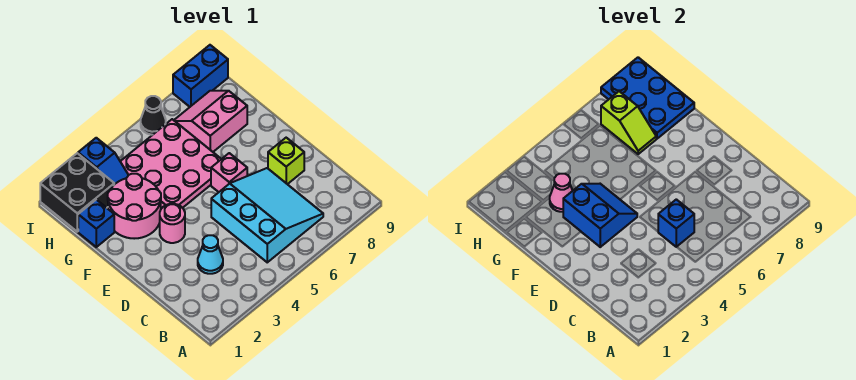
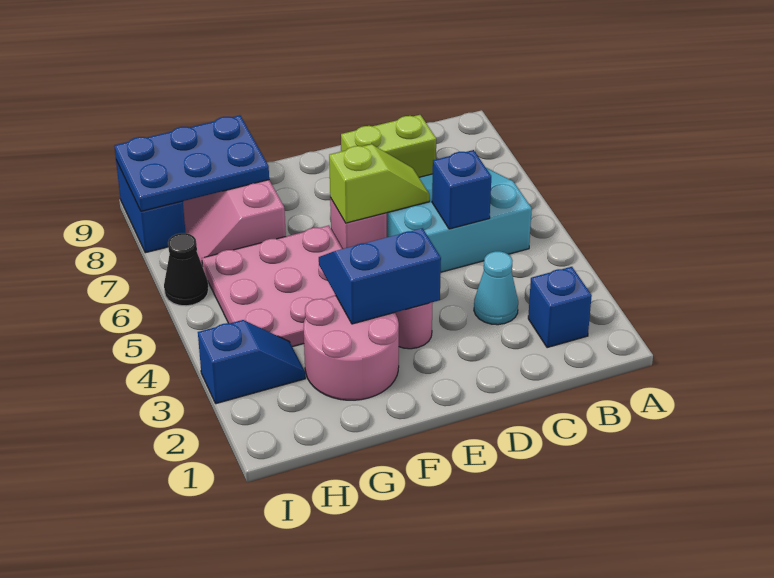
lime 1x1 brick [268,138,304,184] -> lime 1x2 brick [341,115,436,177]
blue 1x1 brick [78,200,114,247] -> blue 1x1 brick moved to [528,267,592,348]
pink 1x1 cone [550,174,573,212] -> none
lime 1x2 slope [601,91,656,154] -> lime 1x2 slope moved to [329,144,429,223]
black 2x2 brick [40,153,114,232] -> none

